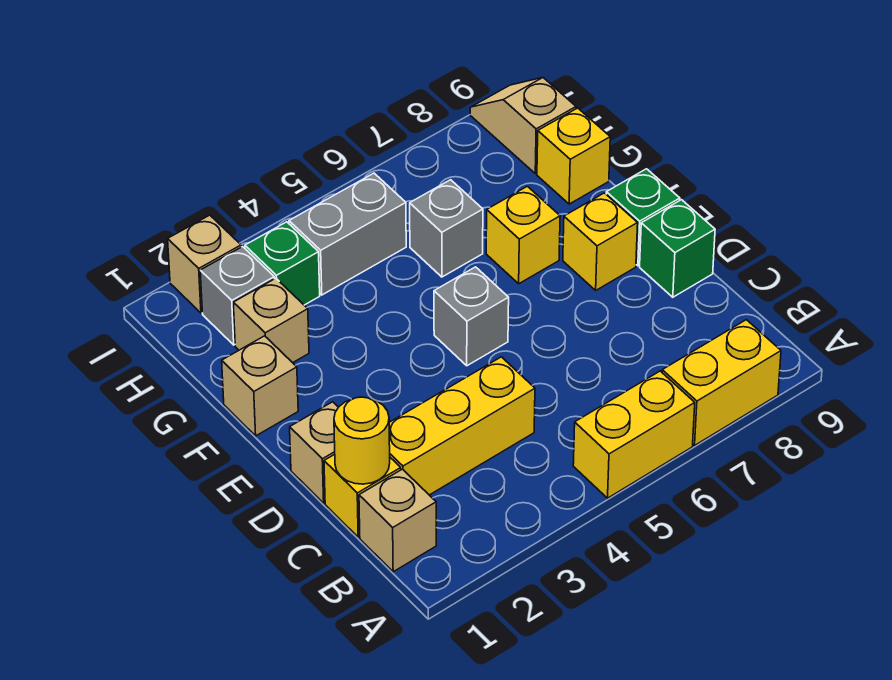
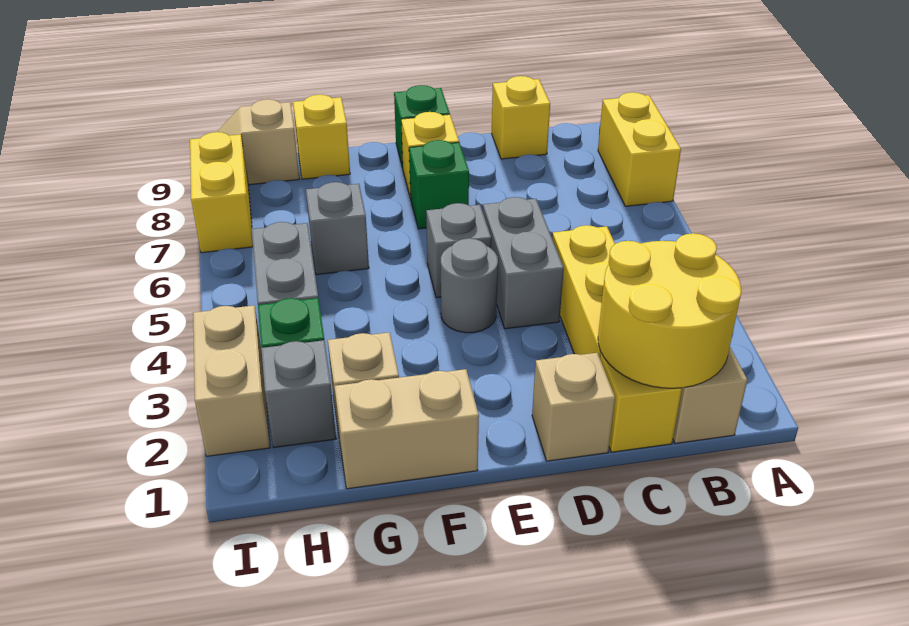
yellow 1x2 brick [573,371,695,498] -> yellow 1x2 brick moved to [190,132,253,253]
yellow 1x1 round brick [334,397,390,484] -> yellow 2x2 round brick [598,233,741,388]
none -> grey 1x2 brick [483,197,564,329]
green 1x1 brick [640,200,715,297] -> green 1x1 brick moved to [409,140,469,229]
none -> grey 1x1 round brick [441,238,498,333]
tan 1x1 brick [222,336,298,436] -> tan 1x2 brick [334,369,479,489]
yellow 1x1 brick [486,186,560,284] -> yellow 1x1 brick moved to [492,76,550,159]
tan 1x1 brick [168,215,241,313] -> tan 1x2 brick [193,306,270,456]

